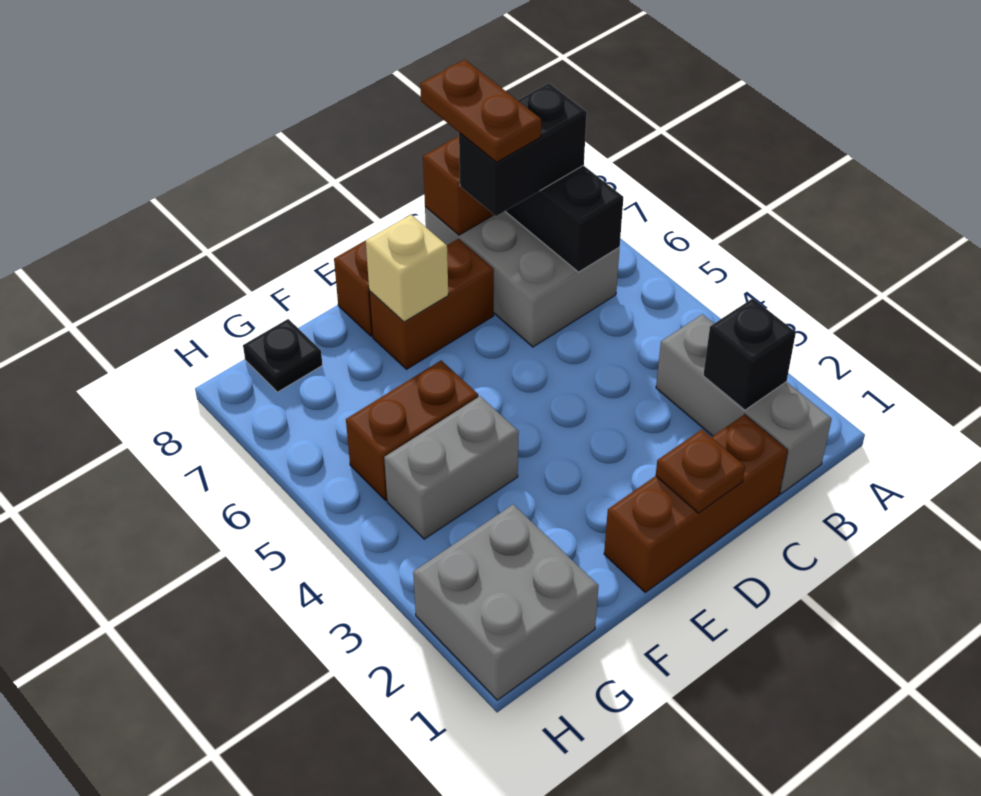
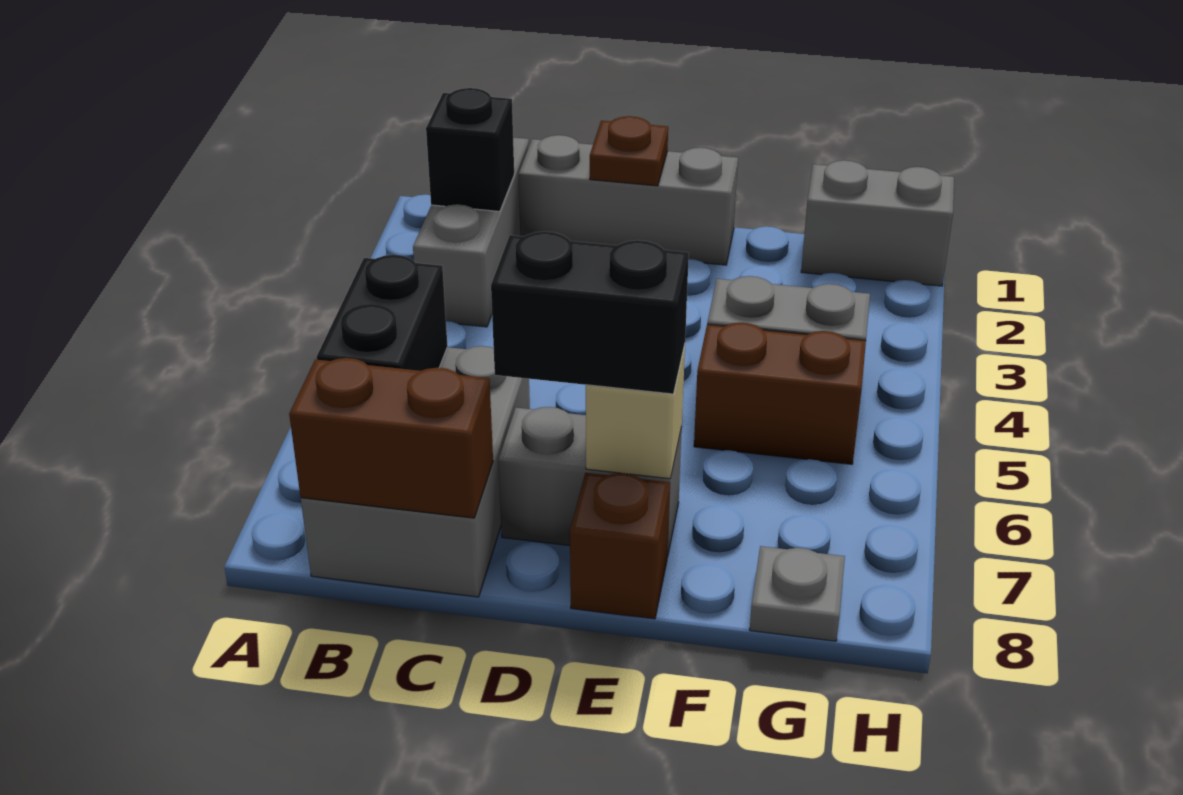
black 1x2 brick [459,83,587,216] -> black 1x2 brick moved to [491,231,689,394]
brown 1x3 brick [604,414,788,592] -> grey 1x3 brick [519,135,738,265]
brown 1x2 plate [420,60,541,162] -> none
brown 1x2 brick [369,239,494,369] -> grey 1x2 brick [498,407,682,557]
grey 2x2 brick [413,504,599,700] -> grey 1x2 brick [801,160,954,286]
black 1x1 plate [243,319,322,392] -> grey 1x1 plate [750,546,845,641]

